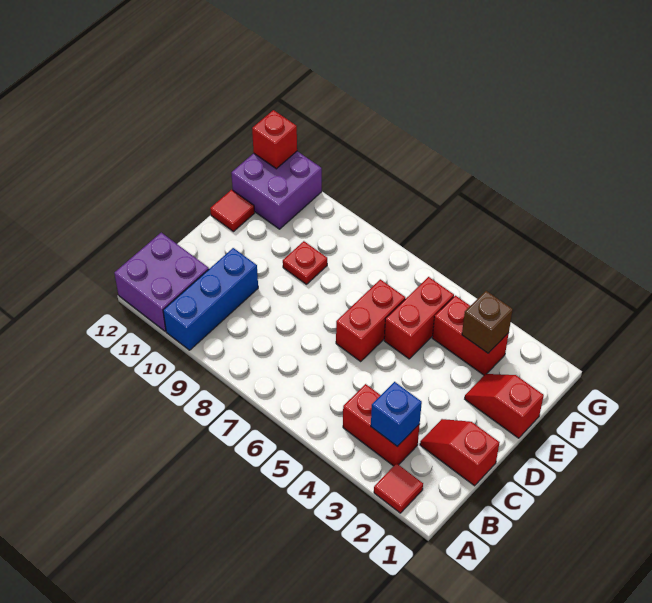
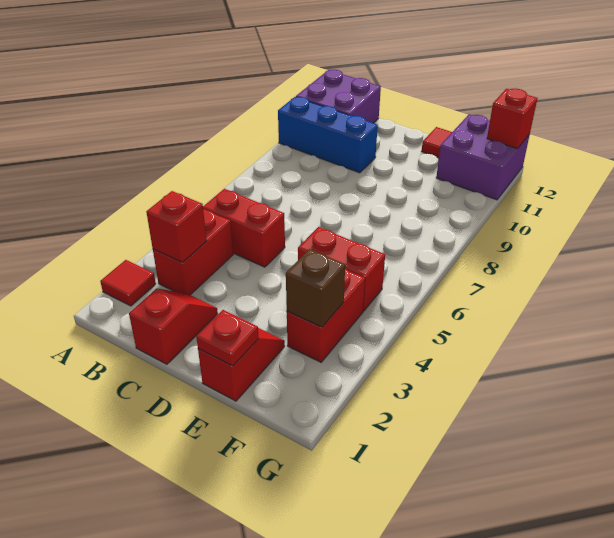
blue 1x1 brick [371,382,422,447] -> red 1x1 brick [146,191,207,262]
red 1x2 brick [336,279,405,361] -> red 1x2 brick moved to [203,189,285,267]
red 1x1 plate [283,241,327,284] -> red 1x1 plate moved to [196,310,259,366]

